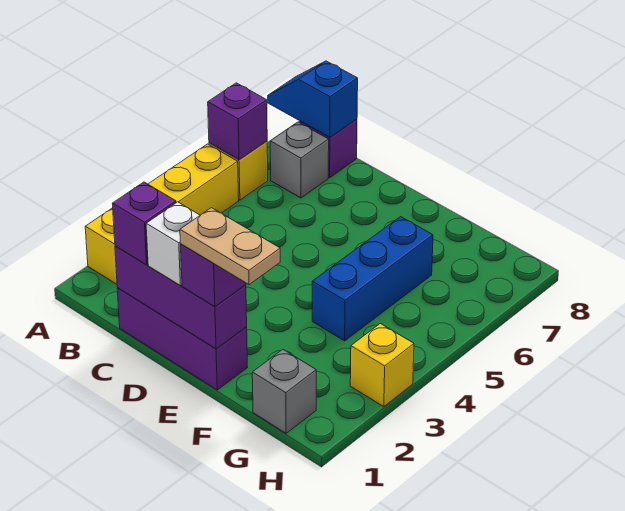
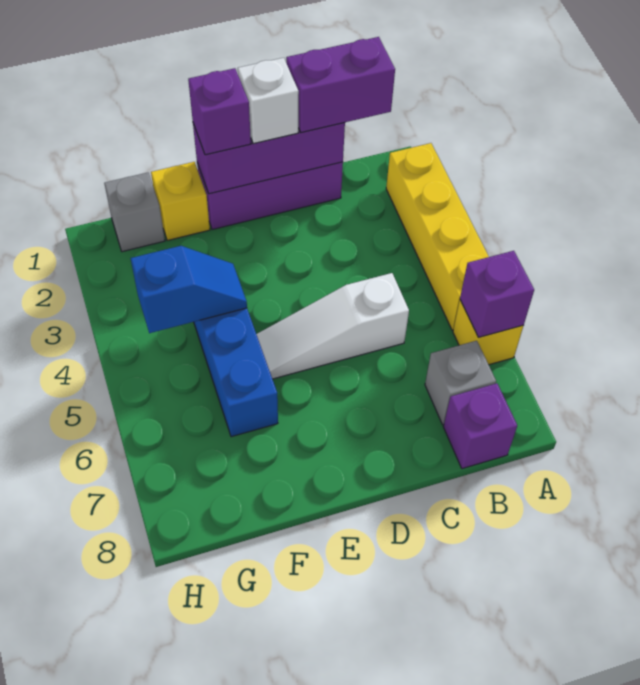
blue 1x2 slope [268,61,358,138] -> blue 1x2 slope moved to [131,246,247,333]
purple 1x1 brick [112,182,176,265] -> purple 1x2 brick [286,37,395,132]
none -> white 1x3 slope [256,273,409,379]
tan 1x2 plate [180,208,280,285] -> none
yellow 1x1 brick [350,324,414,407] -> yellow 1x1 brick moved to [151,162,210,241]

